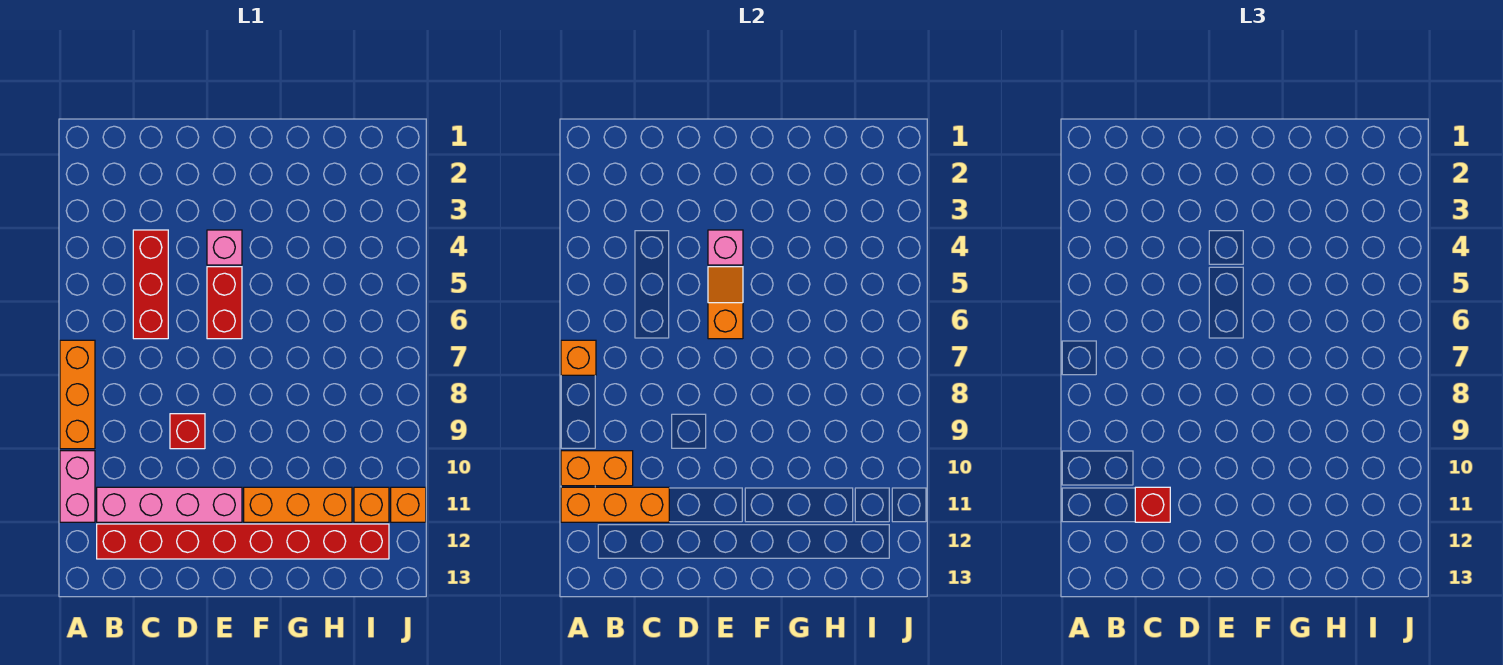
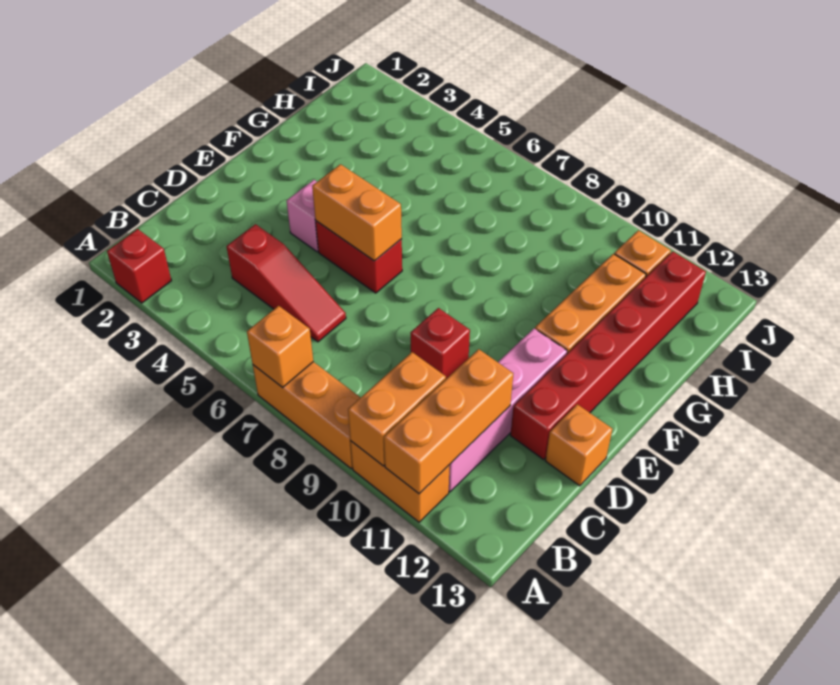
pink 1x2 brick [60,451,95,522] -> orange 1x2 brick [351,441,450,522]
red 1x8 brick [97,524,389,559] -> red 1x6 brick [510,251,706,459]
red 1x3 brick [133,230,168,339] -> red 1x3 slope [226,224,346,342]
red 1x1 brick [1135,487,1170,522] -> red 1x1 brick moved to [107,229,172,303]
pink 1x1 brick [708,230,743,265] -> none
orange 1x2 slope [708,267,743,339] -> orange 1x2 brick [312,164,402,261]
orange 1x1 brick [391,487,426,522] -> orange 1x1 brick moved to [546,404,612,486]

